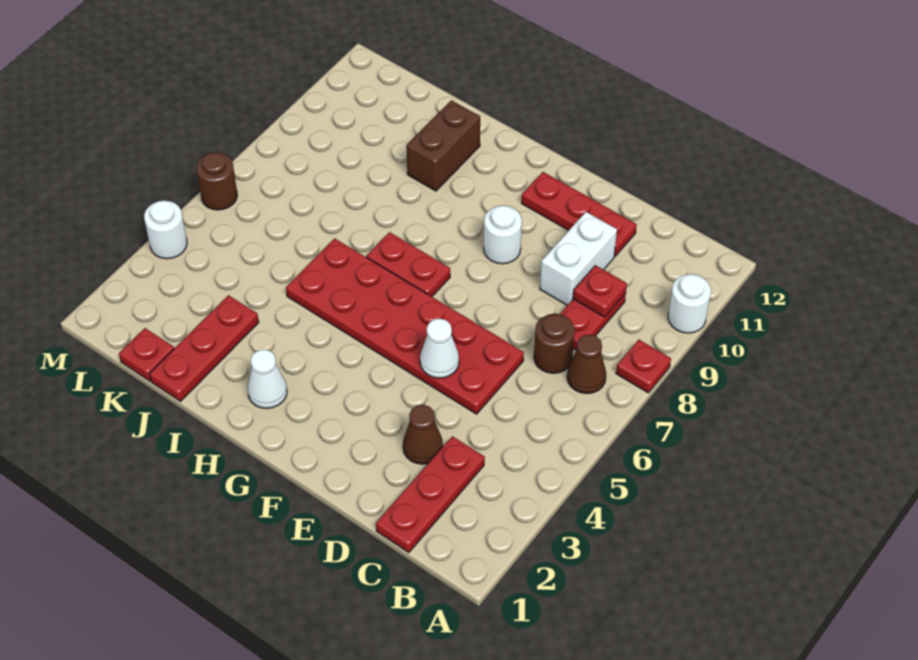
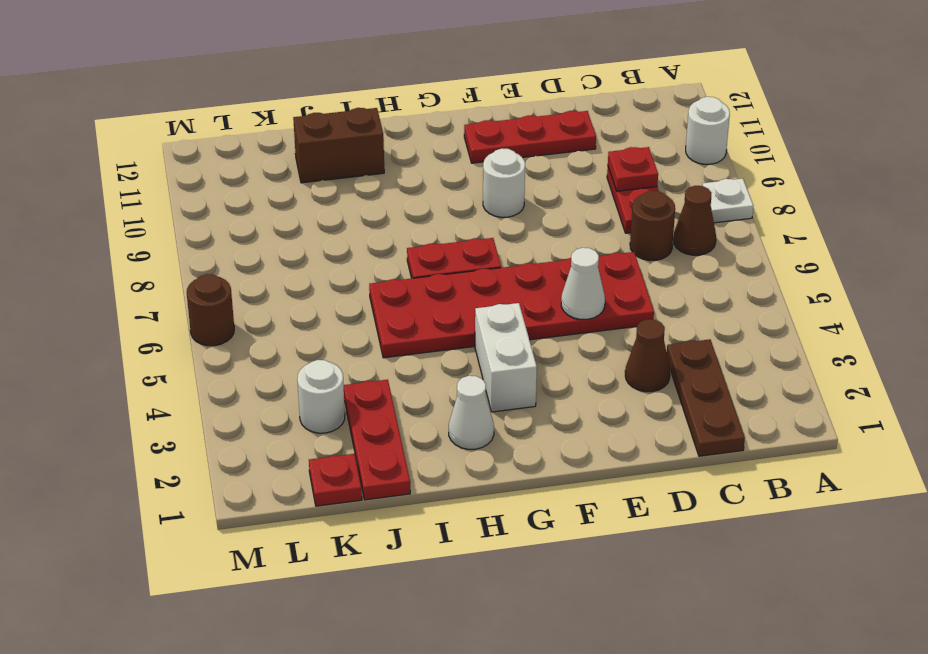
red 1x1 plate [616,340,671,393] -> white 1x1 plate [702,178,753,223]
red 1x3 plate [376,436,485,553] -> brown 1x3 plate [667,339,745,456]
white 1x2 brick [540,212,617,305] -> white 1x2 brick moved to [475,303,537,412]
brown 1x2 brick [406,100,480,191] -> brown 1x2 brick turned to [293,108,384,183]
white 1x1 round brick [144,201,187,259] -> white 1x1 round brick moved to [297,360,345,433]

